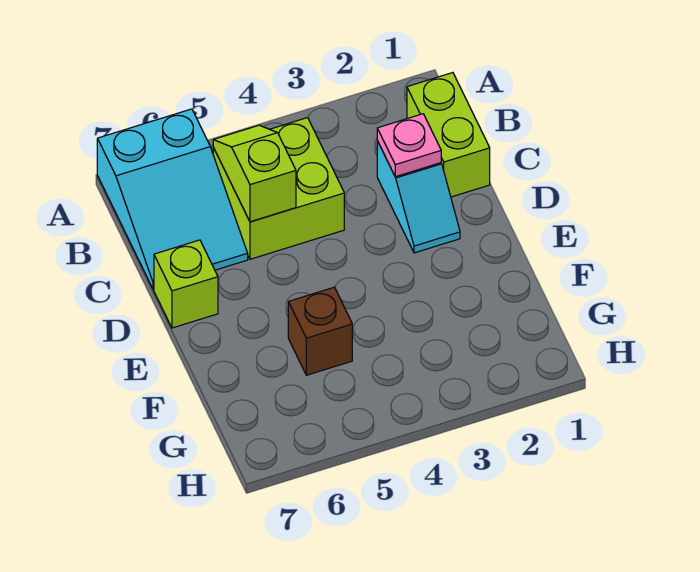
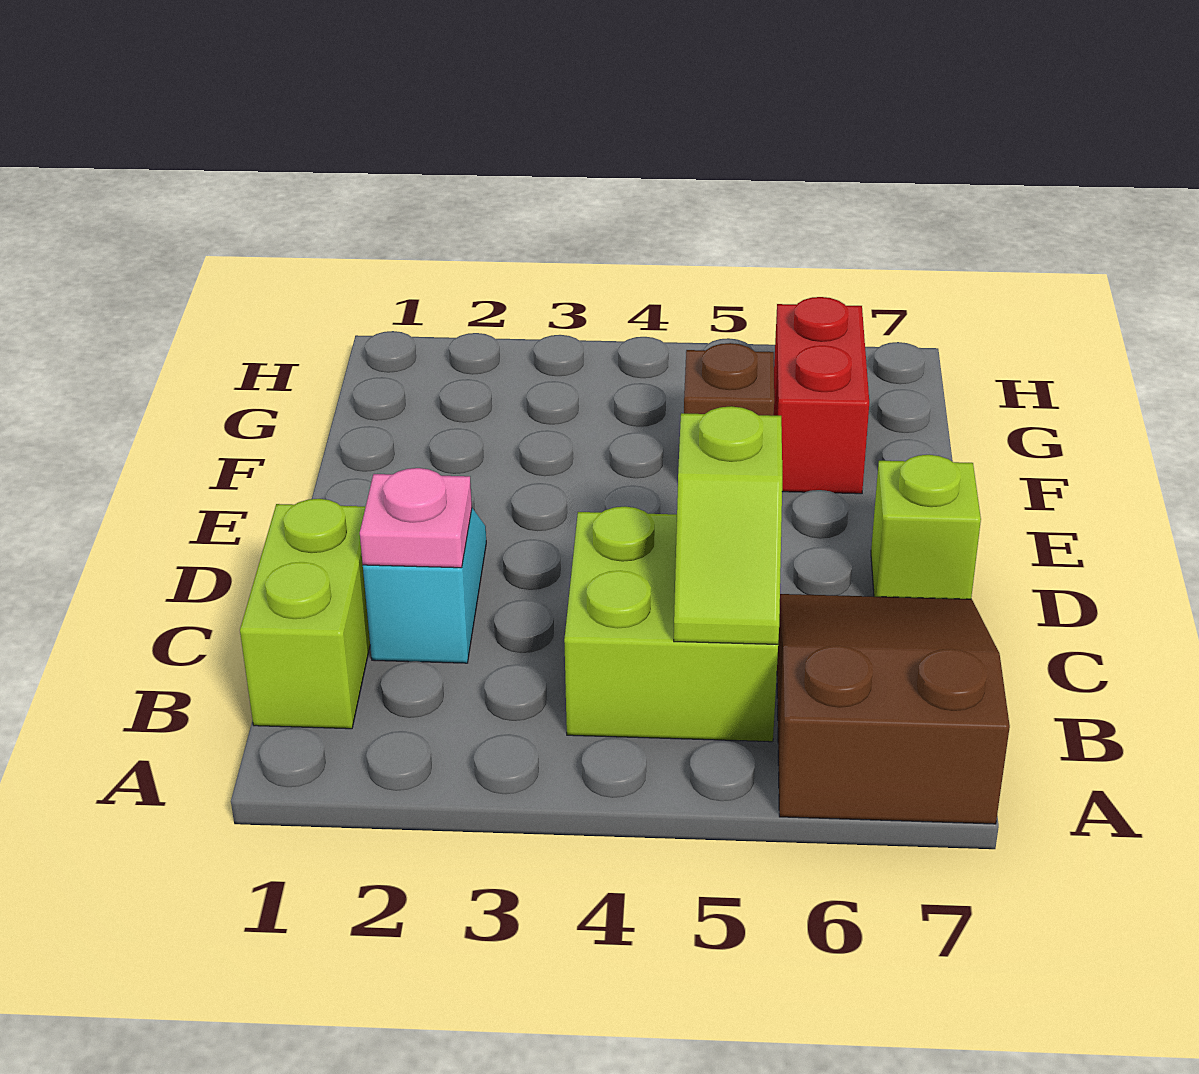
cyan 2x3 slope [97,109,248,289] -> brown 2x3 slope [777,594,1010,824]
none -> red 1x2 brick [774,297,869,494]

